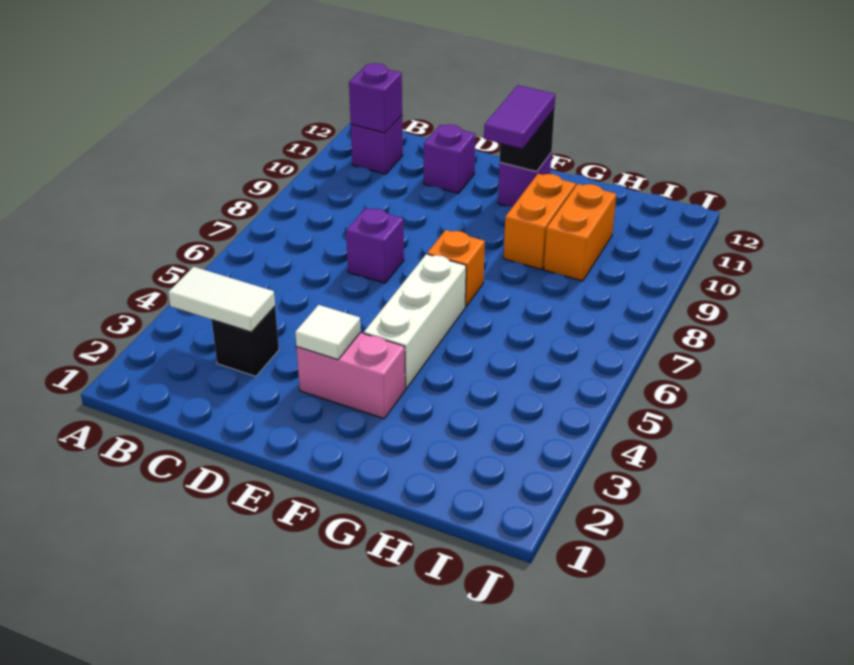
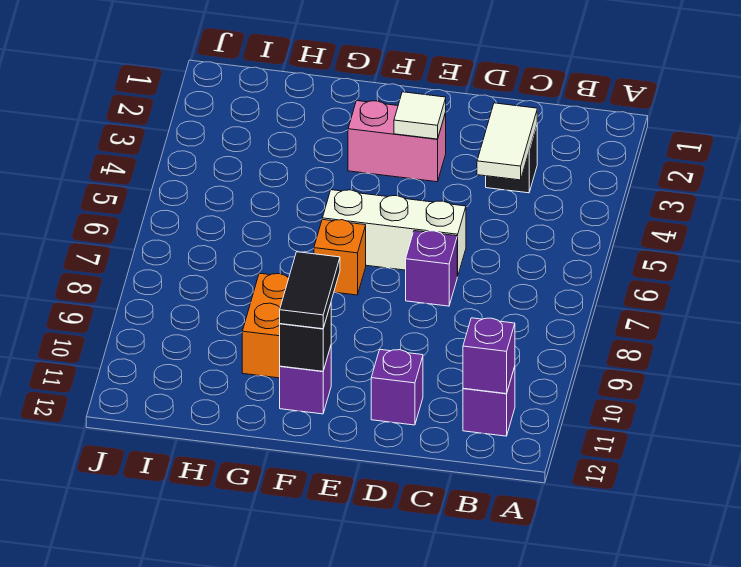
white 1x2 tile [168,267,275,332] -> white 1x2 tile turned to [477,103,537,180]
white 1x3 brick [364,254,466,389] -> white 1x3 brick turned to [322,190,466,276]
purple 1x2 tile [484,85,555,149] -> black 1x2 tile [280,252,340,329]
orange 1x2 brick [544,184,616,281] -> none

